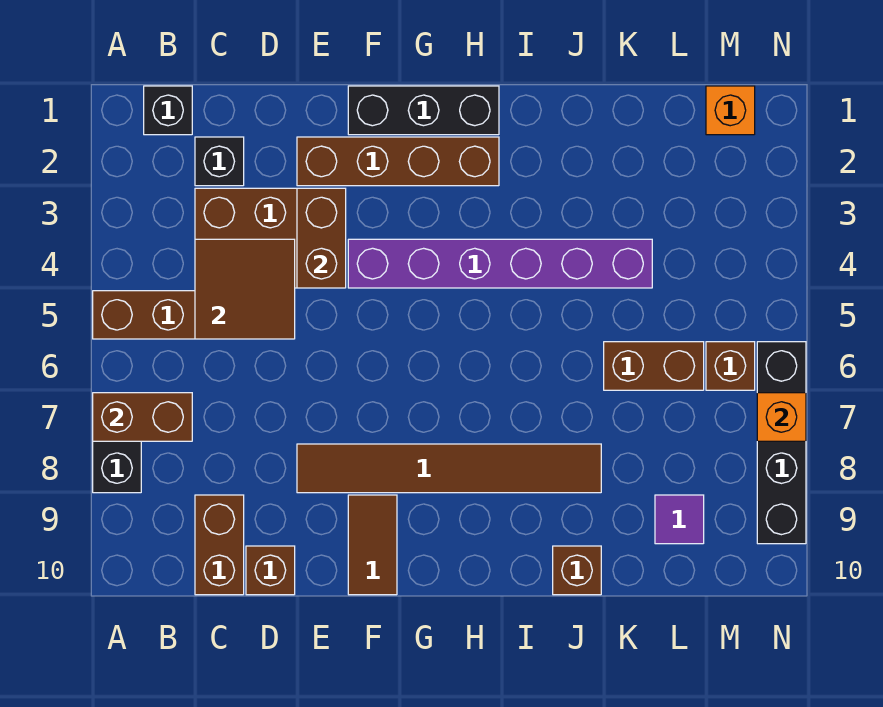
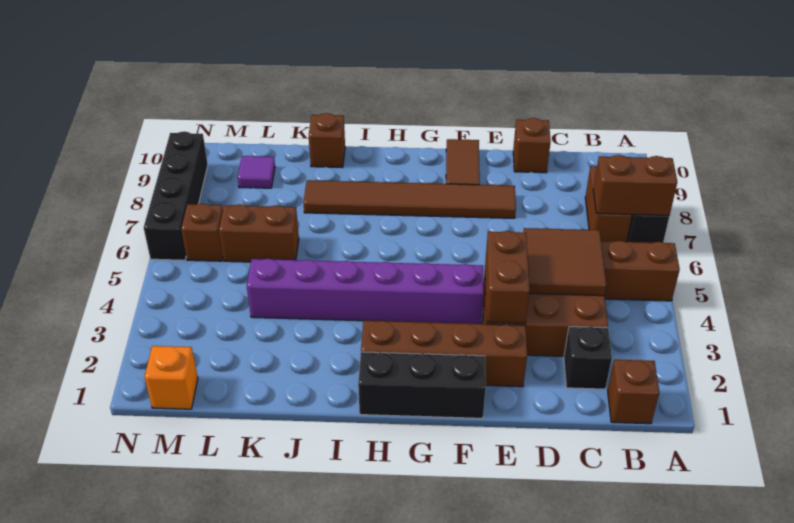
black 1x1 brick [144,86,192,135] -> brown 1x1 brick [608,360,659,424]
brown 1x2 brick [195,495,244,595] -> brown 1x2 brick moved to [585,166,632,242]
orange 1x1 brick [757,393,806,441] -> none

